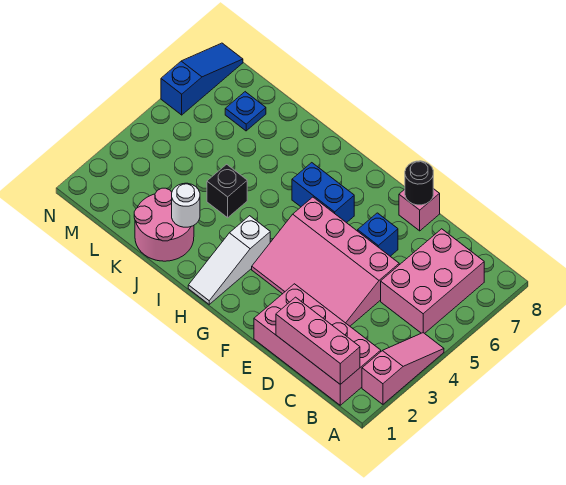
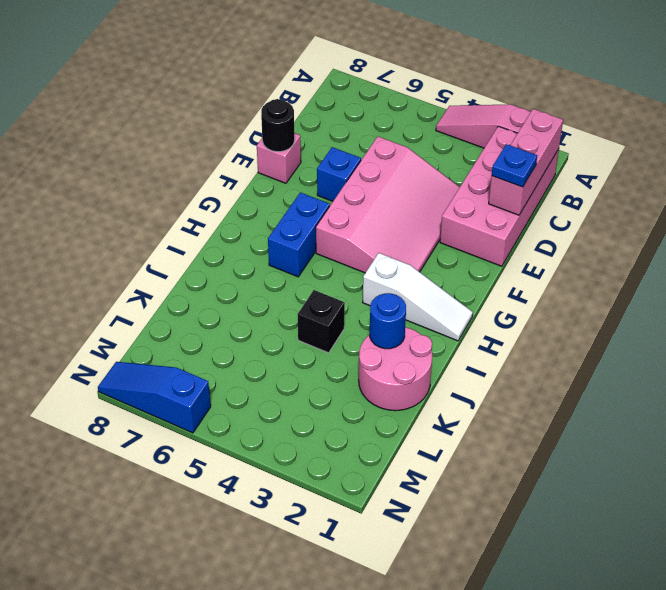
pink 2x3 brick [381,229,484,333] -> none
white 1x1 round brick [172,183,200,227] -> blue 1x1 round brick [370,293,406,349]
blue 1x1 plate [225,92,266,131] -> blue 1x1 plate moved to [492,144,537,187]

